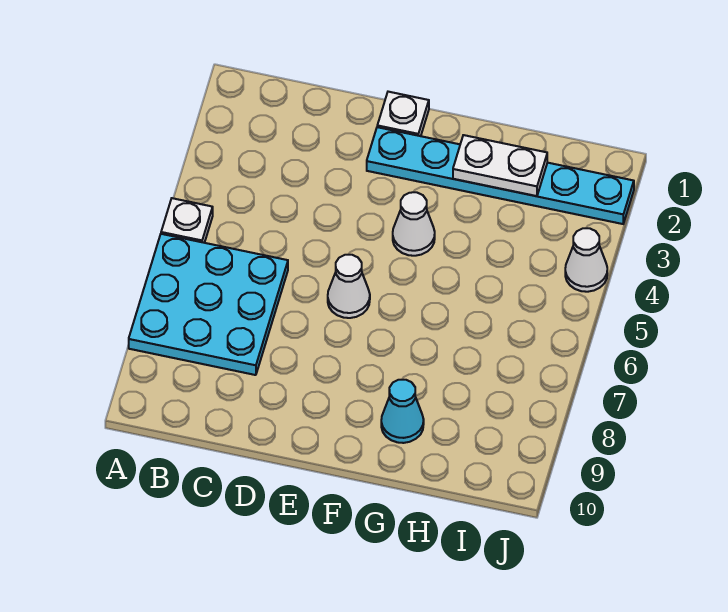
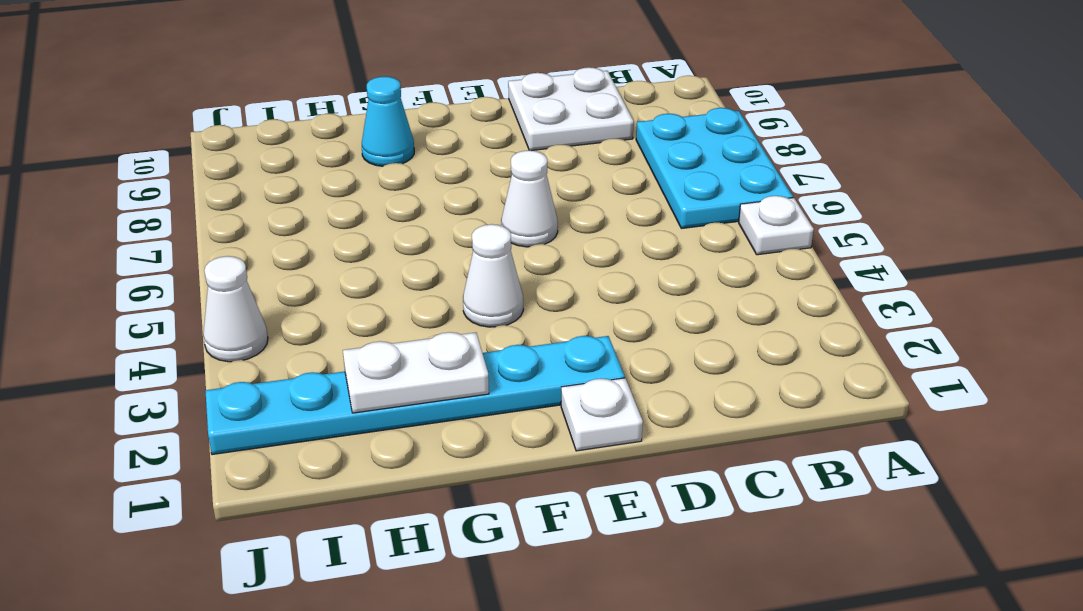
cyan 3x3 plate [129,234,288,375] -> cyan 2x3 plate [636,108,793,229]
none -> white 2x2 plate [508,67,634,151]

